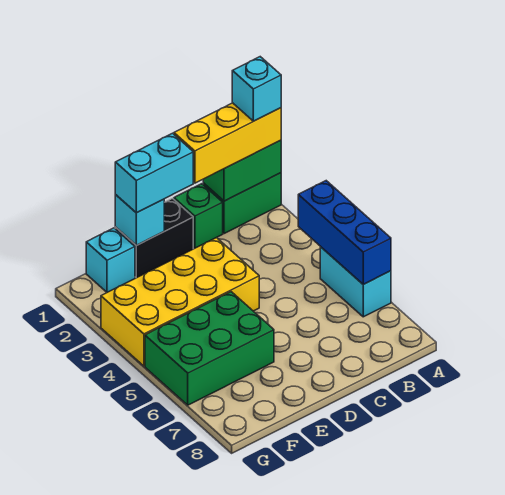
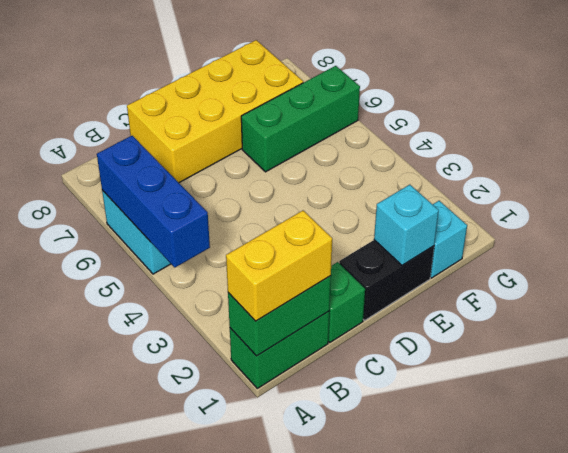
yellow 1x3 brick [174,103,281,183] -> yellow 1x2 brick [226,211,332,321]
cyan 1x1 brick [232,57,281,121] -> none
cyan 1x2 brick [115,133,193,213] -> none
yellow 2x4 brick [101,238,259,366] -> yellow 2x4 brick moved to [127,40,303,183]
green 2x3 brick [145,292,274,405] -> green 1x3 brick [241,66,360,172]

